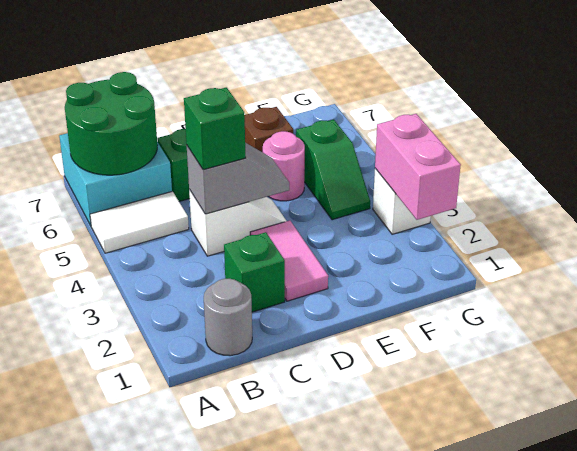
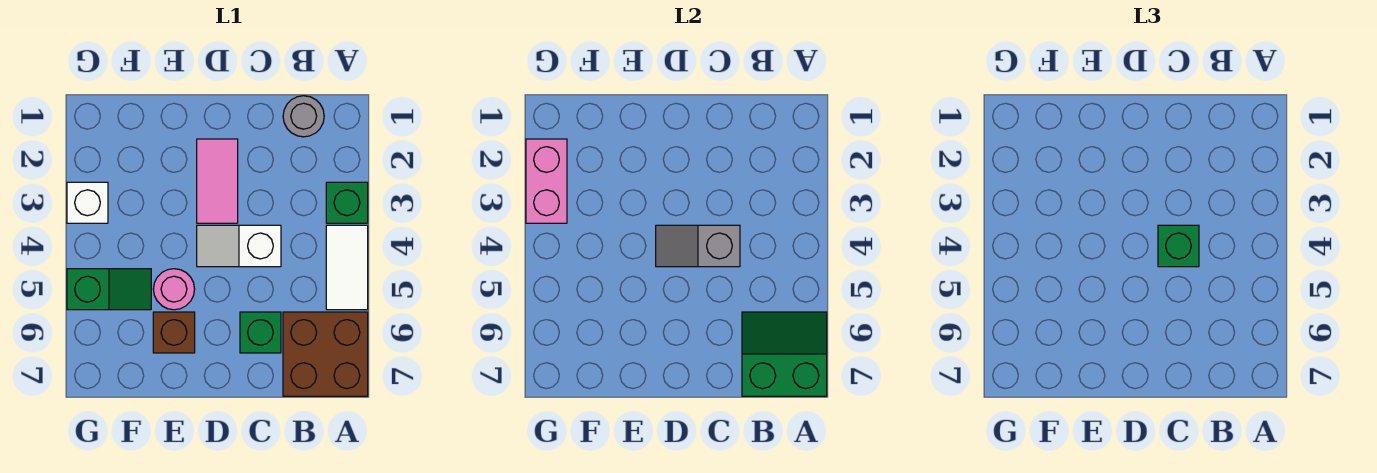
white 1x2 tile [90,191,189,253] -> white 1x2 tile turned to [326,225,368,310]
cyan 2x2 brick [59,133,172,225] -> brown 2x2 brick [283,312,368,396]
green 2x2 round brick [65,72,158,175] -> green 2x2 slope [742,312,827,396]
green 1x1 brick [224,232,285,312] -> green 1x1 brick moved to [326,182,368,223]
green 1x2 slope [296,120,370,220] -> green 1x2 slope turned to [67,269,151,310]

